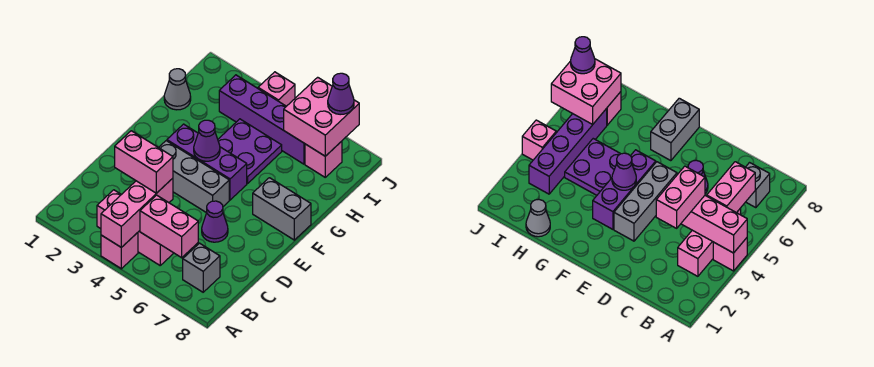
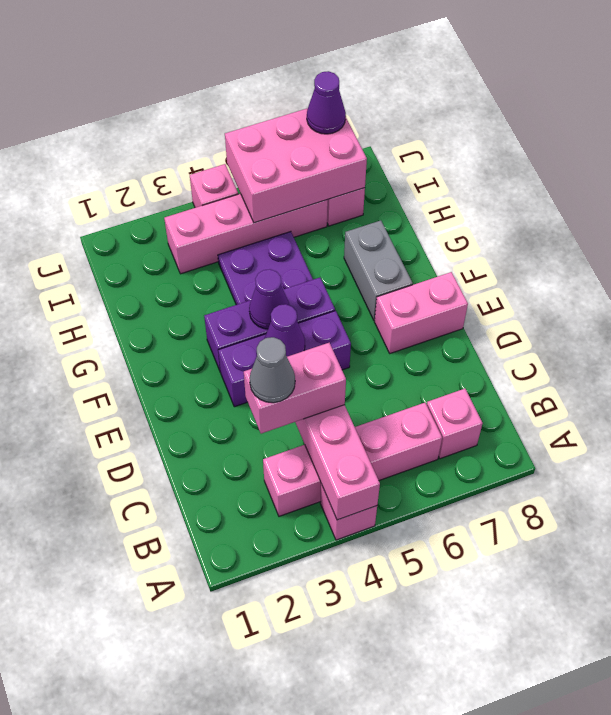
pink 1x3 brick [97,190,174,265] -> pink 1x4 brick [263,403,442,516]
pink 1x2 brick [140,195,198,258] -> pink 1x2 brick moved to [375,272,468,353]
grey 1x1 brick [183,243,220,292] -> pink 1x1 brick [427,389,483,459]
purple 1x1 cone [202,201,228,242] -> purple 1x1 cone moved to [265,304,305,357]
grey 1x3 brick [159,141,229,213] -> purple 1x3 brick [218,311,351,407]
grey 1x2 brick [253,178,311,240] -> grey 1x2 brick turned to [344,220,413,320]
grey 1x1 cone [164,69,191,110] -> grey 1x1 cone moved to [250,337,295,403]
purple 1x4 brick [219,75,305,164] -> pink 1x4 brick [164,194,328,274]
pink 2x2 brick [284,77,359,156] -> pink 2x3 brick [225,108,367,223]

